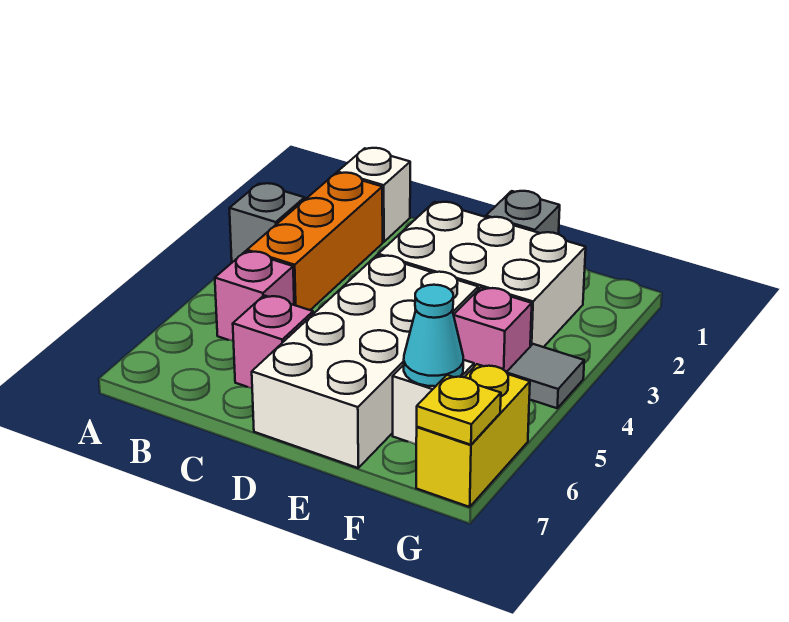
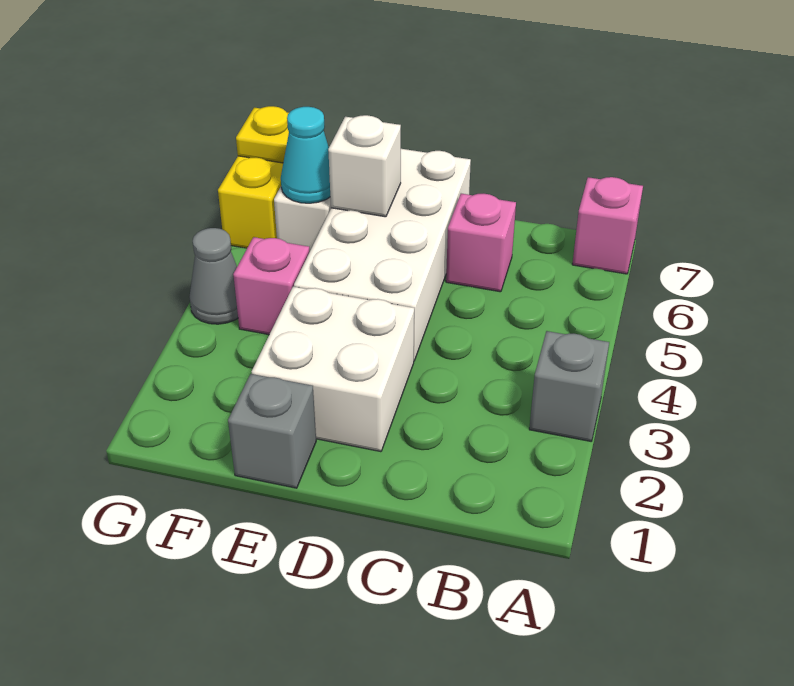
white 1x1 brick [338,148,410,242] -> white 1x1 brick moved to [328,115,401,217]
orange 1x3 brick [247,173,383,310] -> none
pink 1x1 brick [215,251,294,341] -> pink 1x1 brick moved to [572,177,643,274]
white 2x3 brick [378,202,586,347] -> white 2x2 brick [252,287,414,452]
grey 1x1 tile [507,344,584,408] -> grey 1x1 cone [189,228,238,324]

